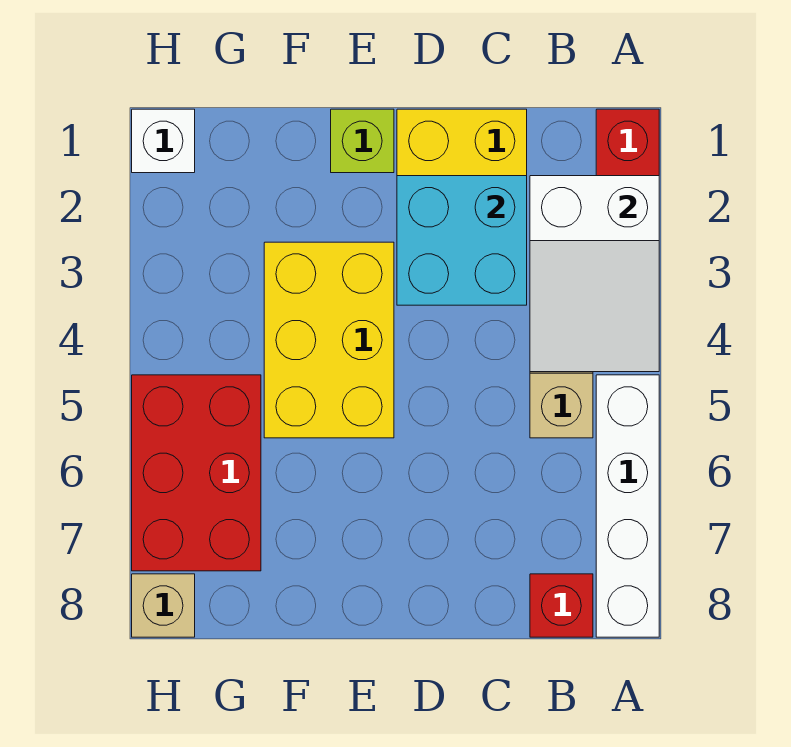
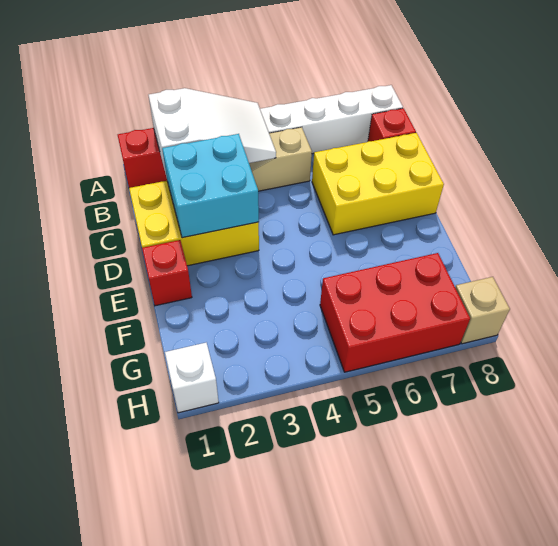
lime 1x1 brick [331,109,394,173] -> red 1x1 brick [142,240,192,306]
yellow 2x3 brick [264,242,394,438] -> yellow 2x3 brick moved to [312,133,444,235]

